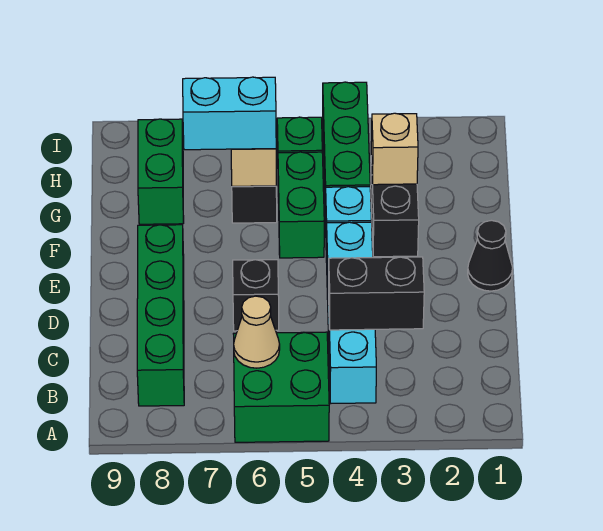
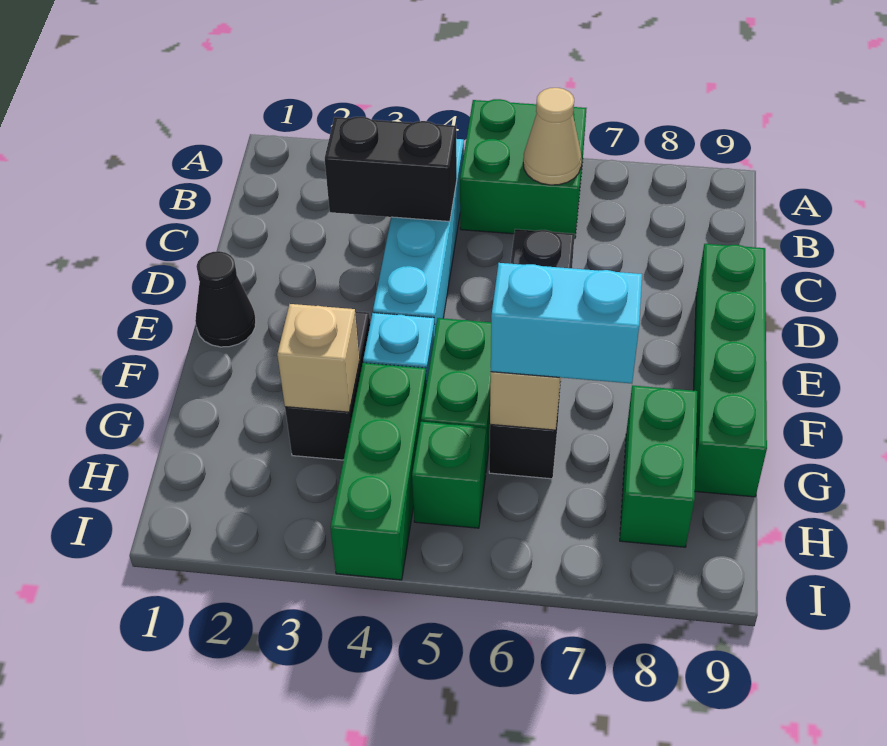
green 1x4 brick [137,225,184,406] -> green 1x4 brick moved to [694,244,767,497]

